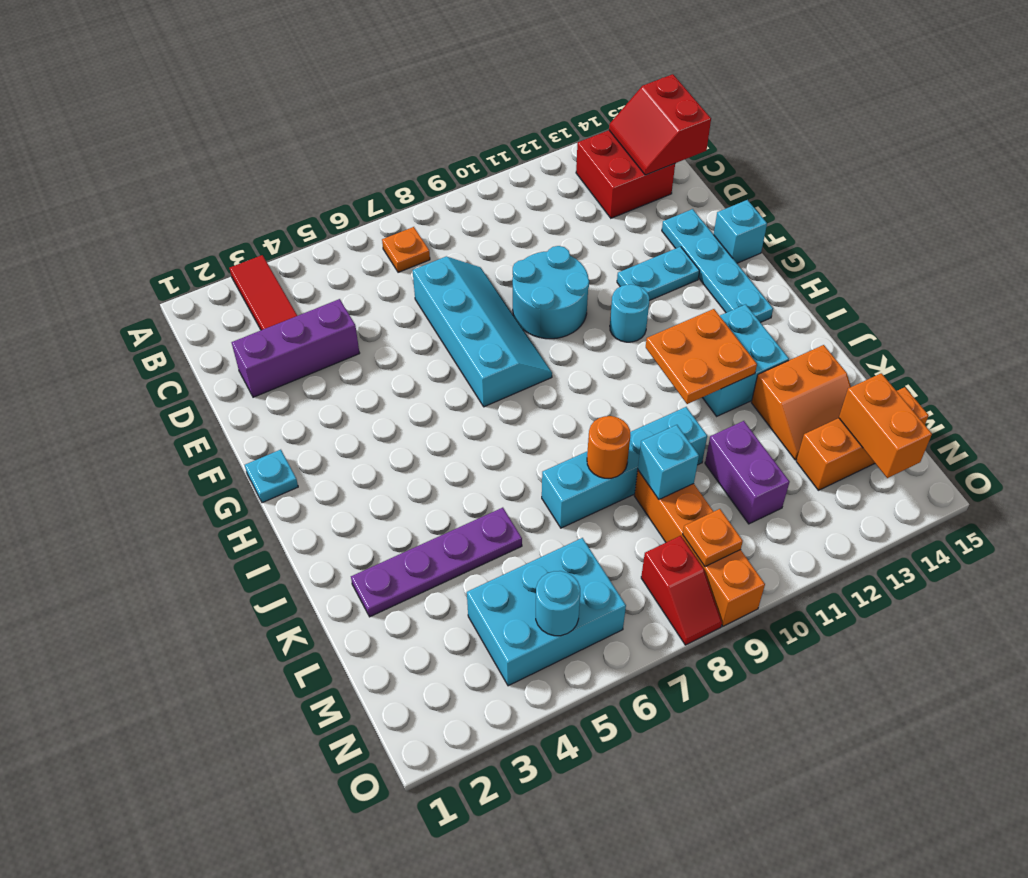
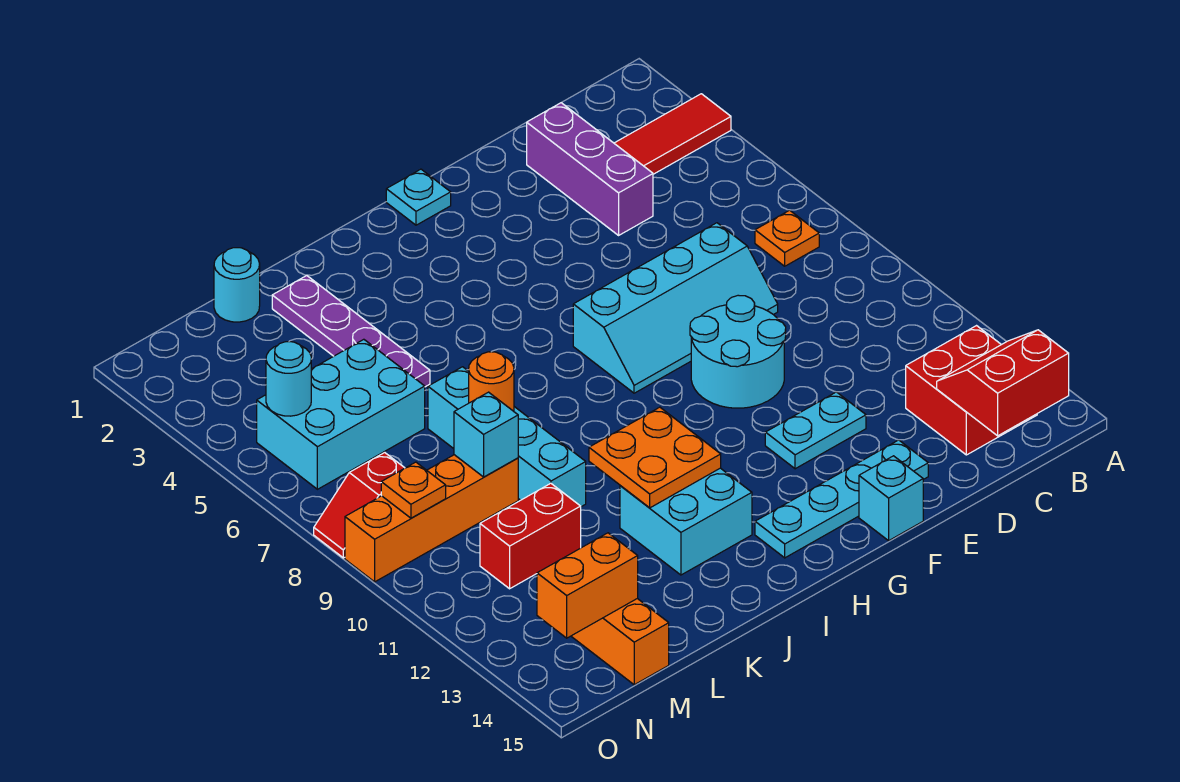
cyan 1x2 plate [617,247,699,300] -> cyan 1x2 plate turned to [765,392,866,469]
cyan 1x1 round brick [610,284,650,342] -> cyan 1x1 round brick moved to [214,248,260,322]
orange 2x2 slope [751,345,851,460] -> none
purple 1x2 brick [705,421,789,524] -> red 1x2 brick [480,483,581,589]
cyan 2x3 brick [467,538,626,686] -> cyan 2x3 brick turned to [257,339,425,489]

